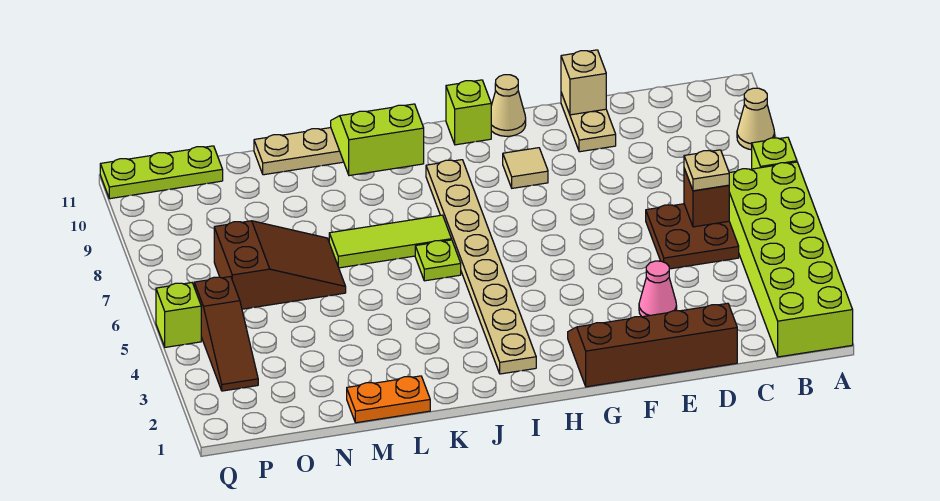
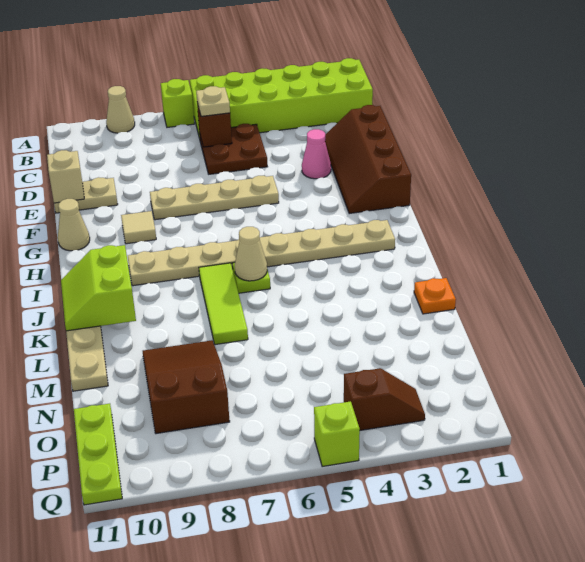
none -> tan 1x4 plate [150,176,279,220]
lime 1x1 brick [446,80,491,145] -> none
none -> tan 1x1 cone [235,227,267,281]
orange 1x2 plate [347,376,430,423] -> orange 1x1 plate [414,278,456,314]
brown 2x3 slope [214,221,346,309] -> brown 2x3 slope moved to [143,340,230,434]
brown 1x3 slope [194,277,258,391] -> brown 1x2 slope [344,368,425,430]

